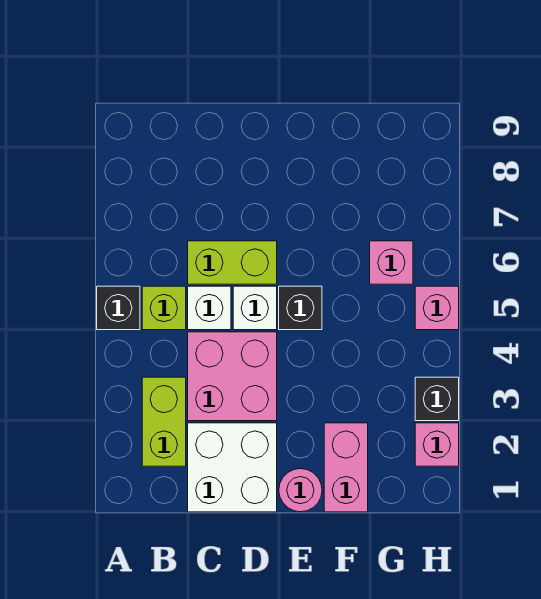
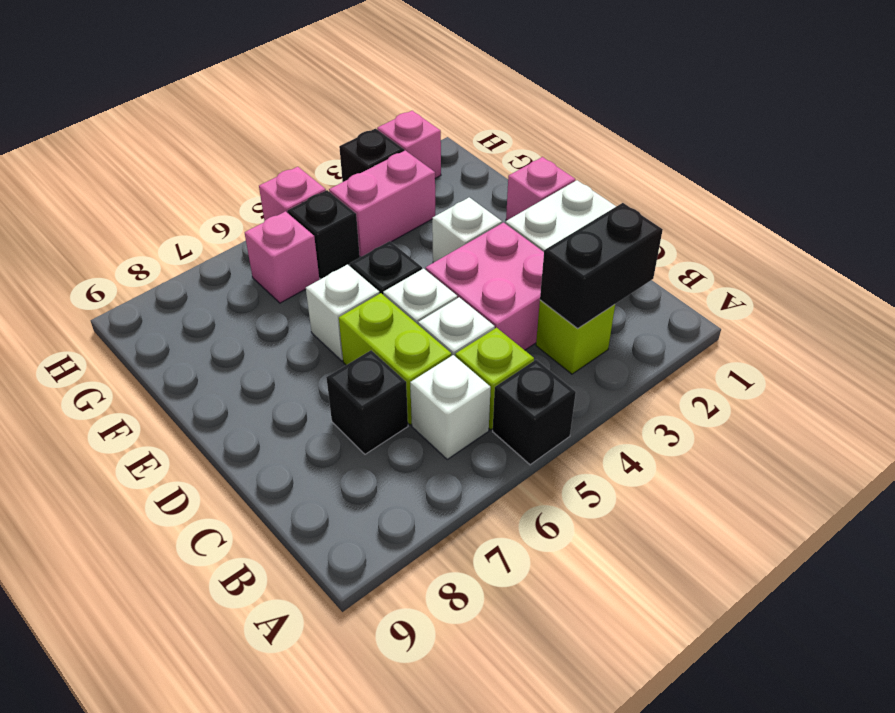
lime 1x2 brick [142,377,186,466] -> lime 1x1 brick [536,300,615,374]
none -> black 1x2 brick [540,203,663,328]
none -> white 1x1 brick [410,355,491,459]
none -> black 1x1 brick [326,350,408,454]
pink 1x1 round brick [279,469,322,512] -> pink 1x1 brick [506,157,575,221]
none -> white 1x1 brick [432,197,502,263]
none -> white 1x1 brick [306,265,379,361]
pink 1x2 brick [324,423,368,512] -> pink 1x2 brick moved to [329,150,435,257]
none -> black 1x1 brick [288,190,360,279]

